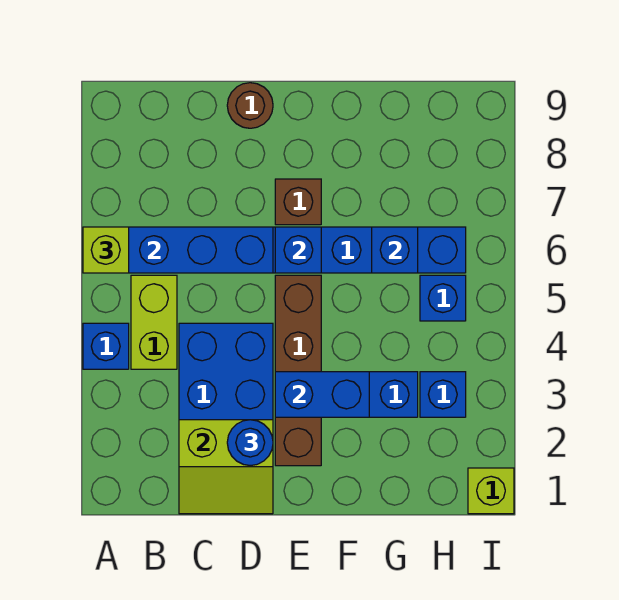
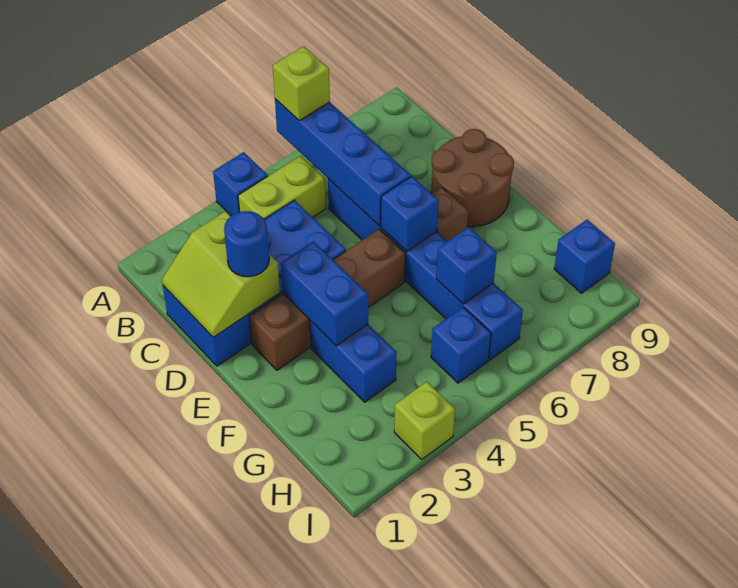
brown 1x1 round brick [227,83,273,128] -> brown 2x2 round brick [431,129,514,227]
blue 1x1 brick [420,372,466,417] -> blue 1x1 brick moved to [554,220,615,293]
lime 1x1 brick [468,468,514,514] -> lime 1x1 brick moved to [394,382,455,459]

